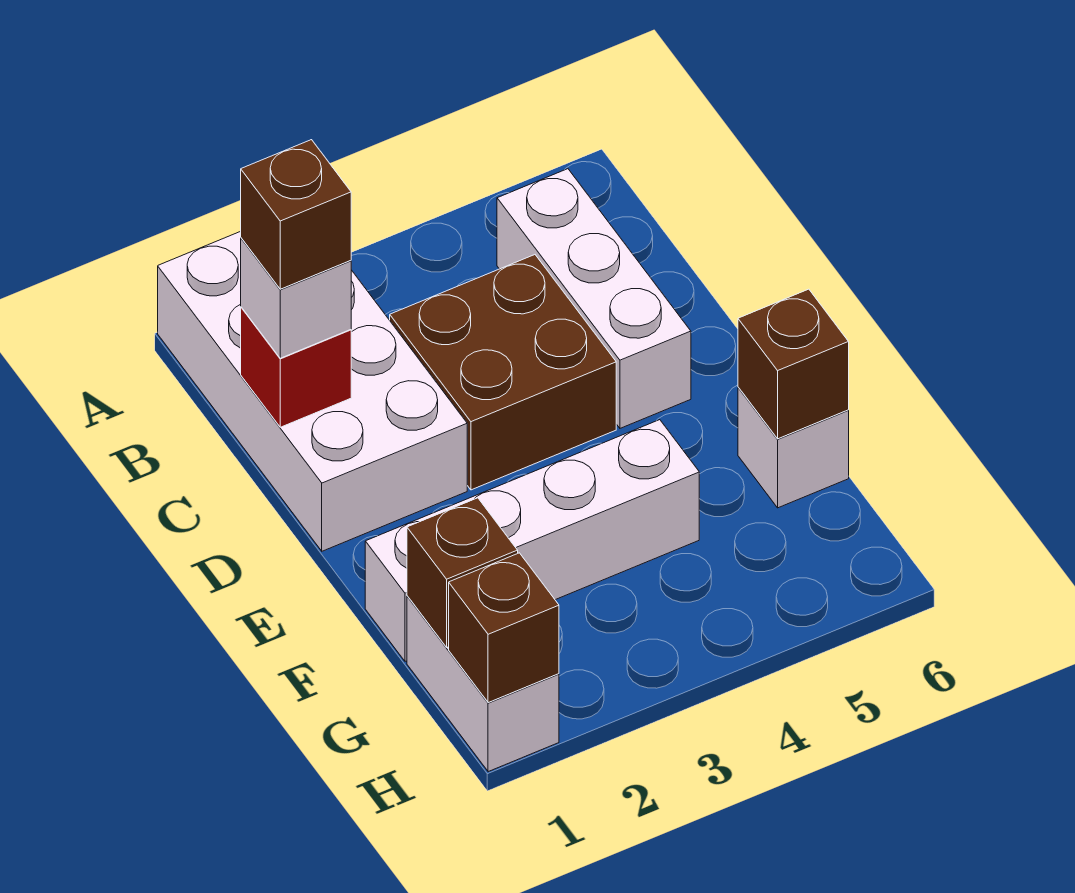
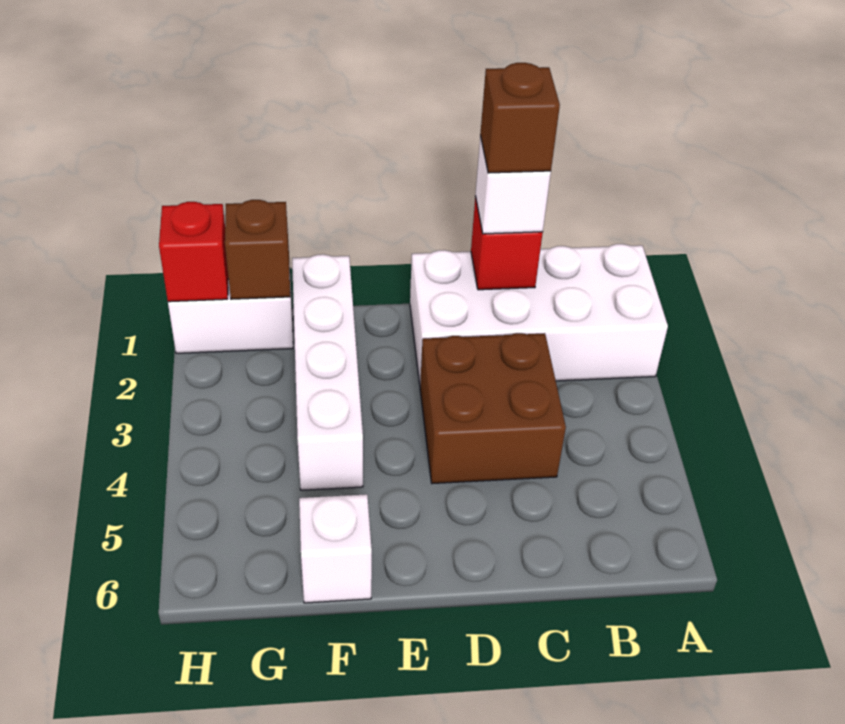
white 1x3 brick [497,169,691,428] -> none
brown 1x1 brick [738,289,849,439] -> none
brown 1x1 brick [449,553,559,703] -> red 1x1 brick [159,202,228,302]

